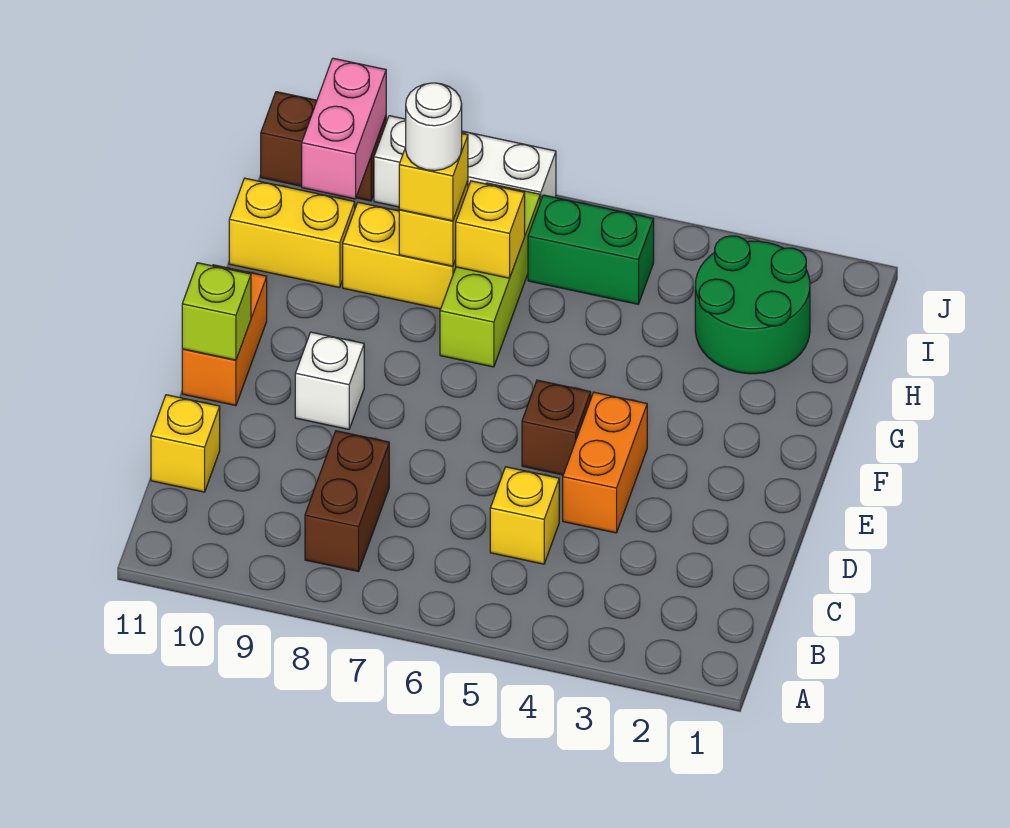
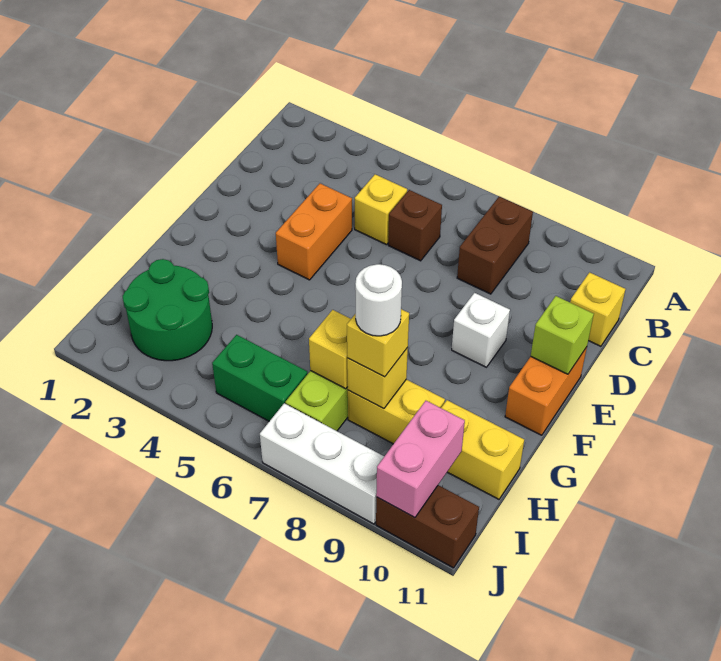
brown 1x1 brick [522,380,591,475] -> brown 1x1 brick moved to [388,190,442,261]

